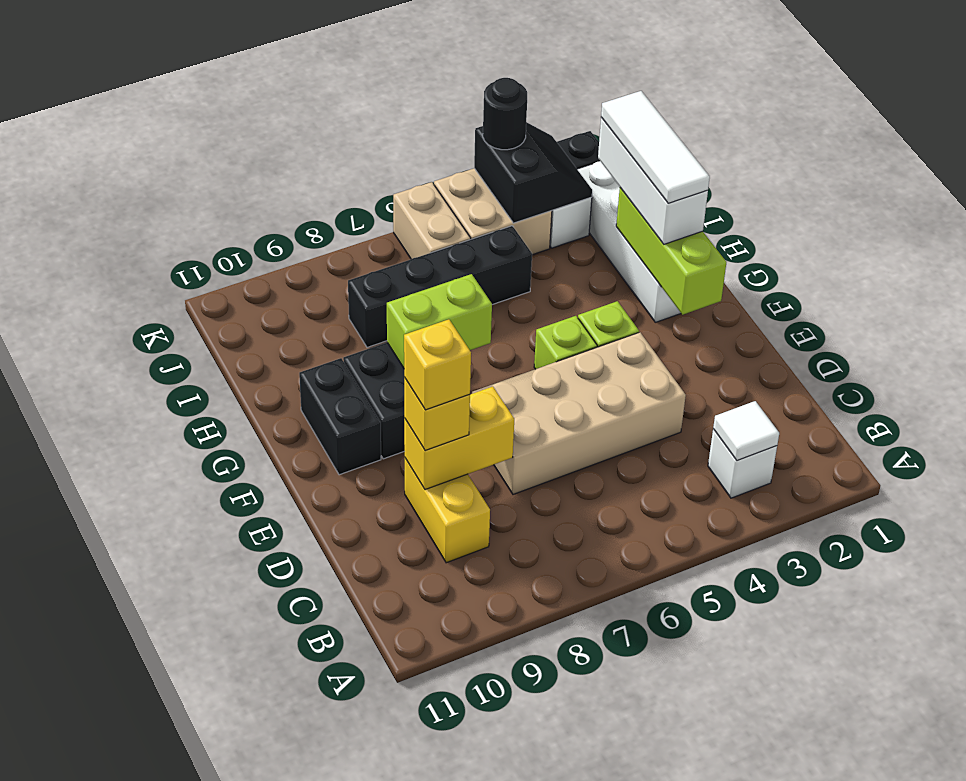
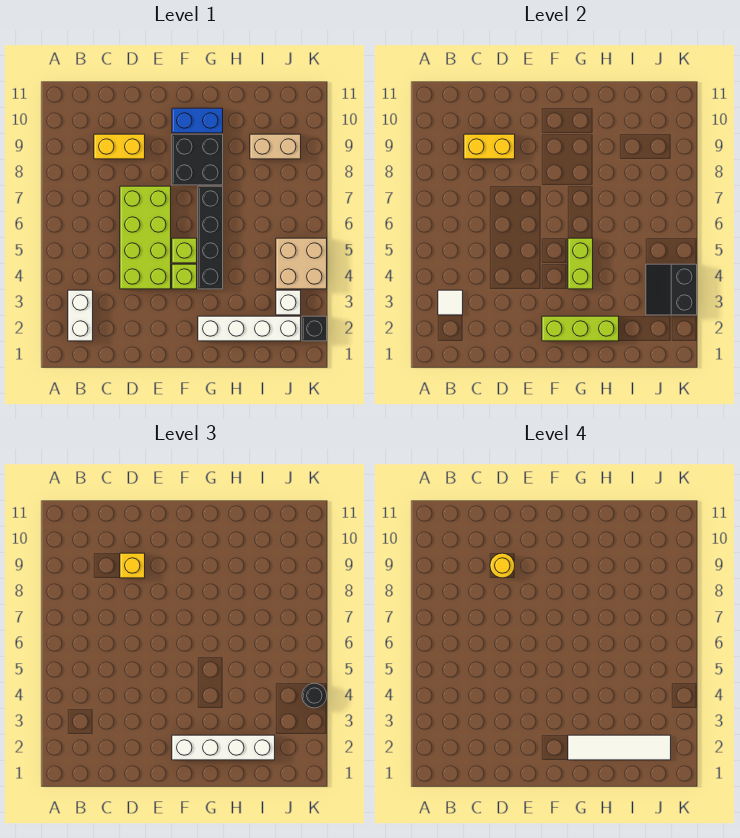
white 1x1 brick [708,429,777,498] -> white 1x2 brick [68,290,93,341]
tan 2x4 brick [472,332,686,494] -> lime 2x4 brick [120,186,171,289]
yellow 1x2 brick [404,386,514,490] -> yellow 1x2 brick turned to [464,134,515,159]
yellow 1x1 brick [404,319,471,410] -> yellow 1x1 round brick [490,553,515,578]
black 1x2 brick [299,358,381,475] -> blue 1x2 brick [172,108,223,133]
white 1x3 brick [598,117,708,244] -> white 1x4 brick [172,735,275,760]
white 1x3 tile [601,91,710,203] -> white 1x4 tile [568,735,671,760]
lime 1x2 brick [387,274,492,368] -> lime 1x2 brick moved to [568,238,593,289]
black 1x4 brick [348,226,532,347] -> black 1x4 brick moved to [198,186,223,289]
black 2x2 slope [474,122,592,223] -> black 2x2 slope turned to [646,264,697,315]
tan 1x2 brick [393,182,471,259] -> tan 1x2 brick moved to [250,134,301,159]

